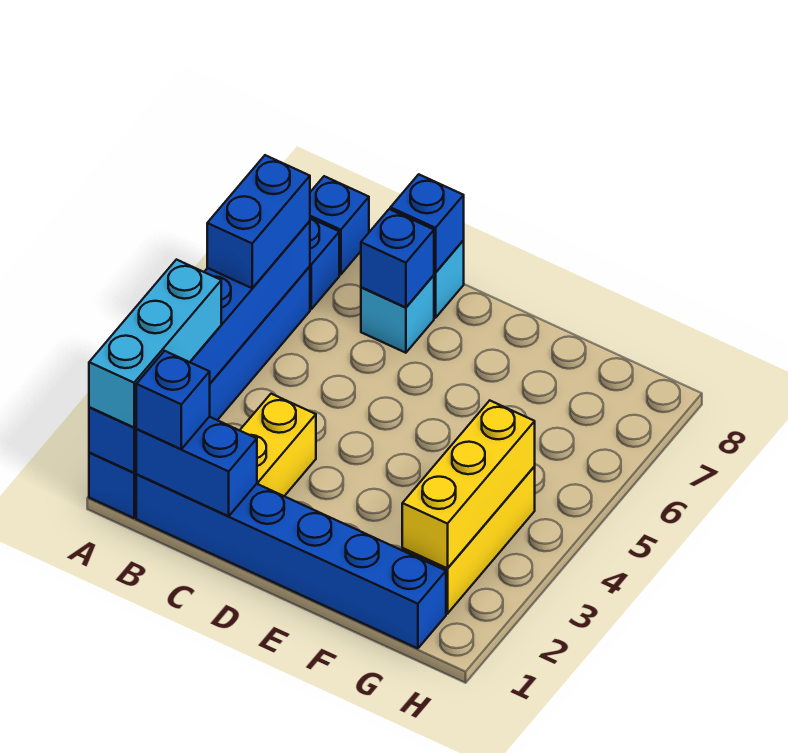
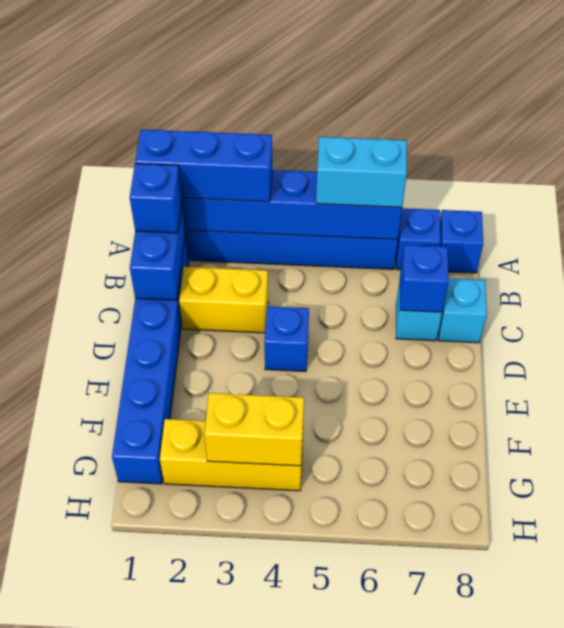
cyan 1x3 brick [89,260,221,428] -> blue 1x3 brick [135,130,272,202]
blue 1x2 brick [207,155,310,288] -> cyan 1x2 brick [316,137,407,207]
blue 1x1 brick [390,174,464,273] -> blue 1x1 brick moved to [264,306,309,371]
yellow 1x3 brick [402,401,535,568] -> yellow 1x2 brick [204,393,304,466]

